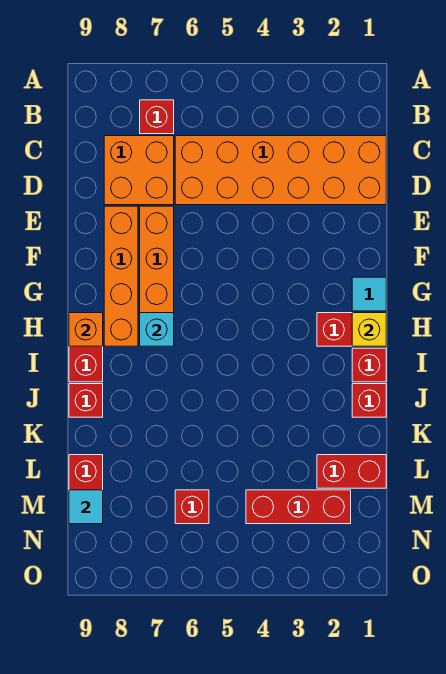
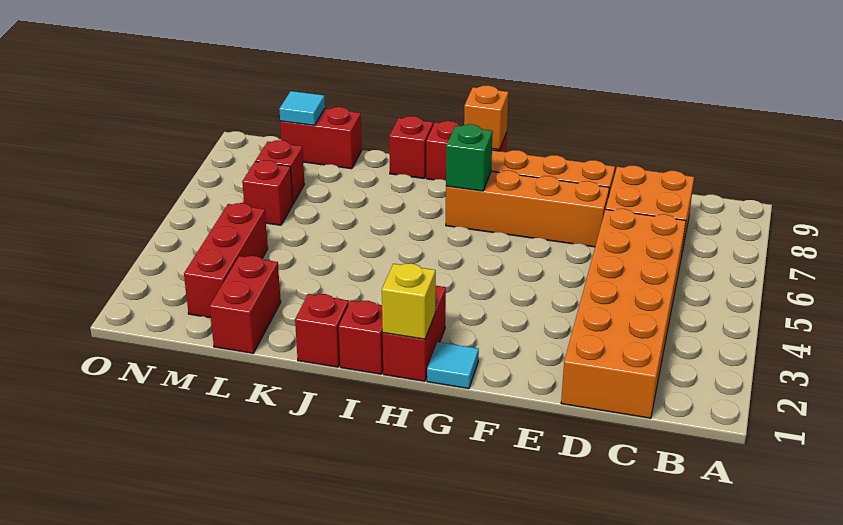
red 1x1 brick [140,100,174,134] -> red 1x1 brick moved to [256,140,304,204]
cyan 1x1 brick [140,313,174,346] -> green 1x1 brick [446,124,493,191]

